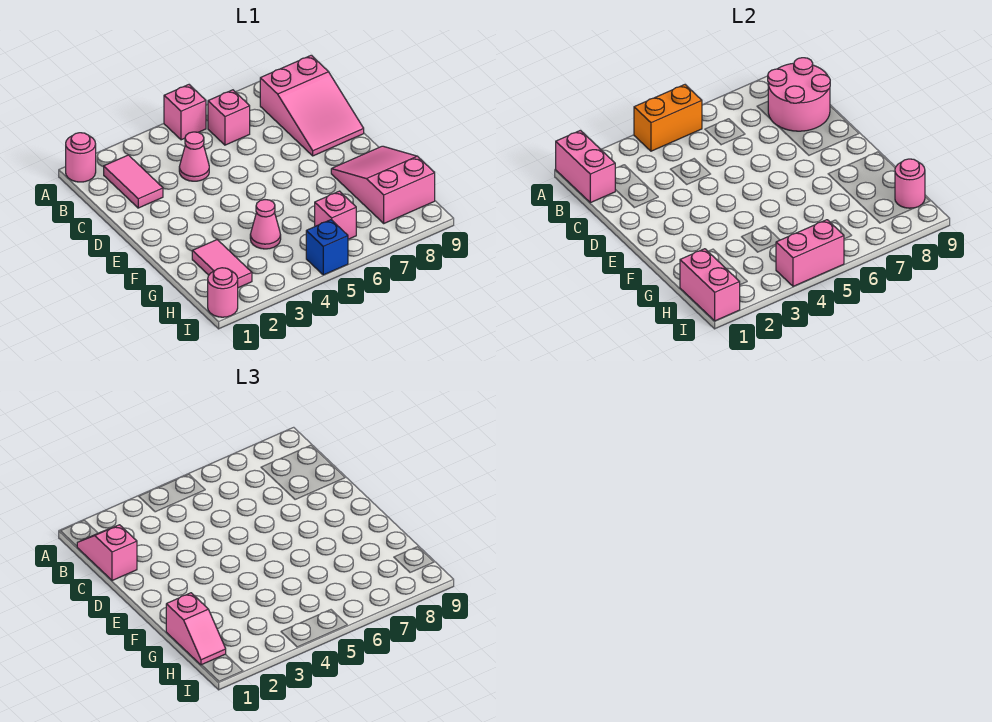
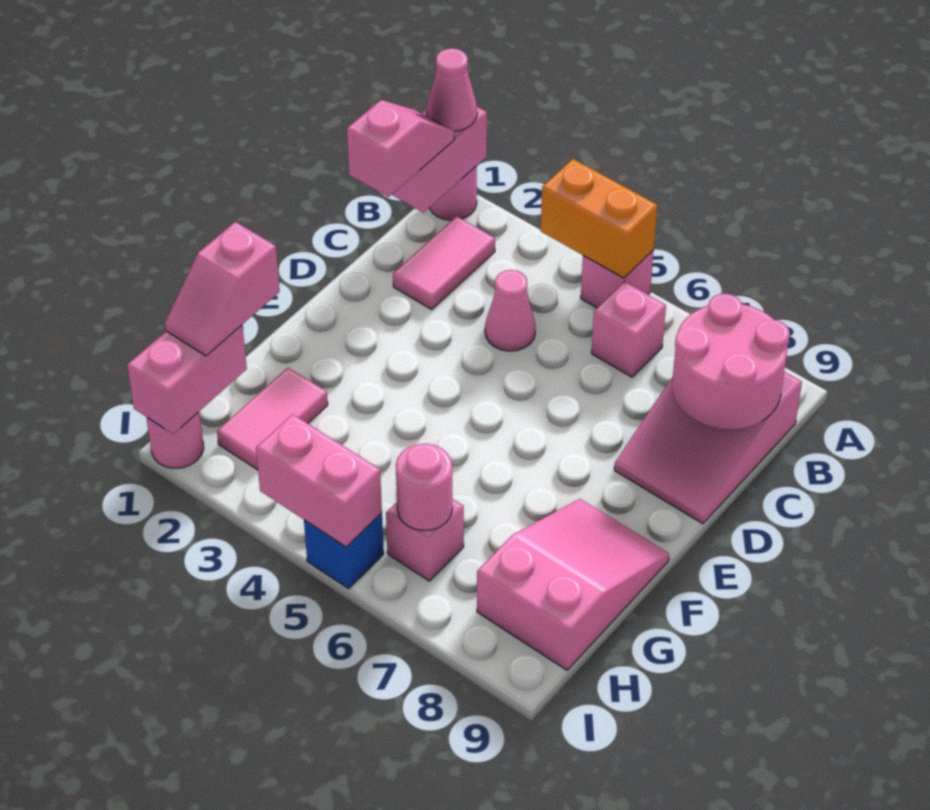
pink 1x1 cone [250,200,281,249] -> pink 1x1 cone moved to [427,48,477,131]
pink 1x1 round brick [895,159,925,208] -> pink 1x1 round brick moved to [396,444,452,531]

